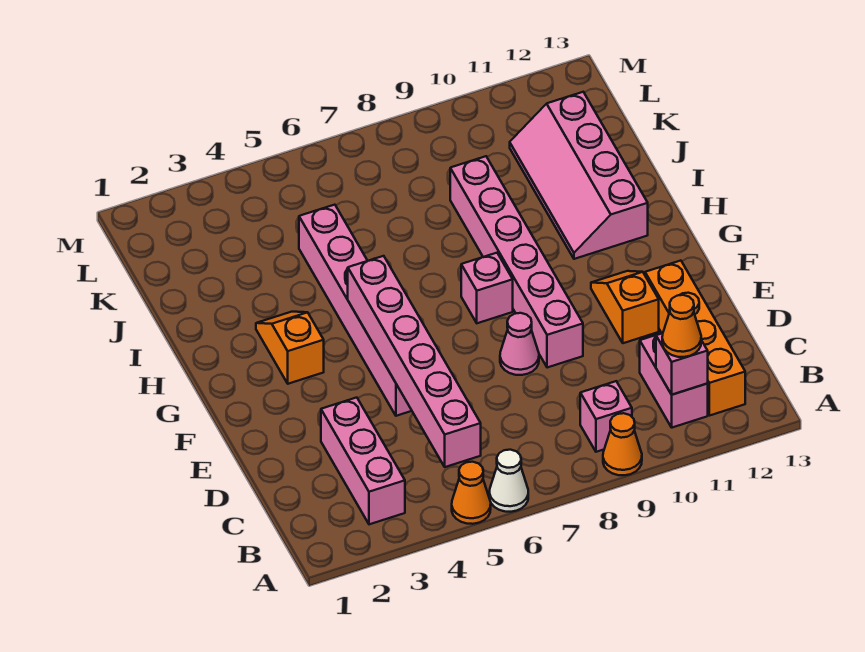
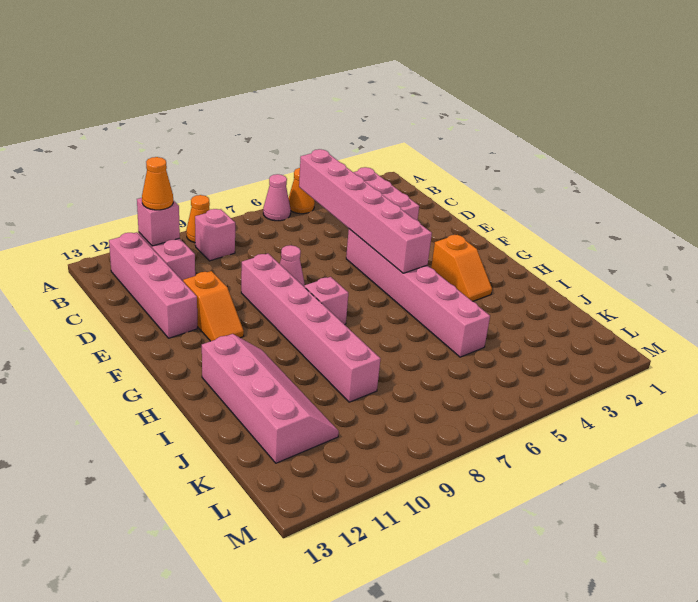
white 1x1 cone [489,450,528,512] -> pink 1x1 cone [263,174,291,221]
orange 1x4 brick [645,261,745,416] -> pink 1x4 brick [109,232,197,338]

